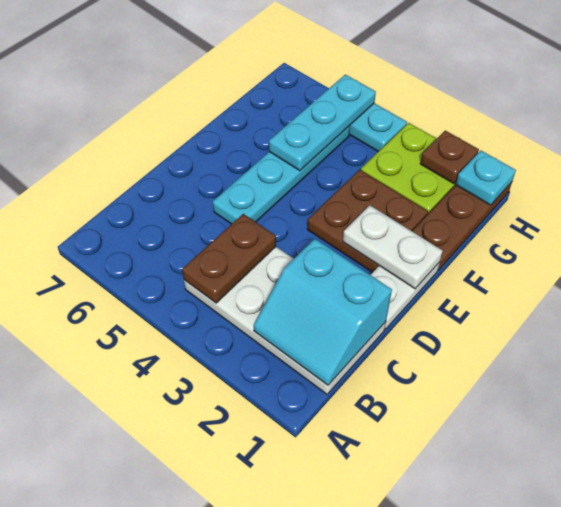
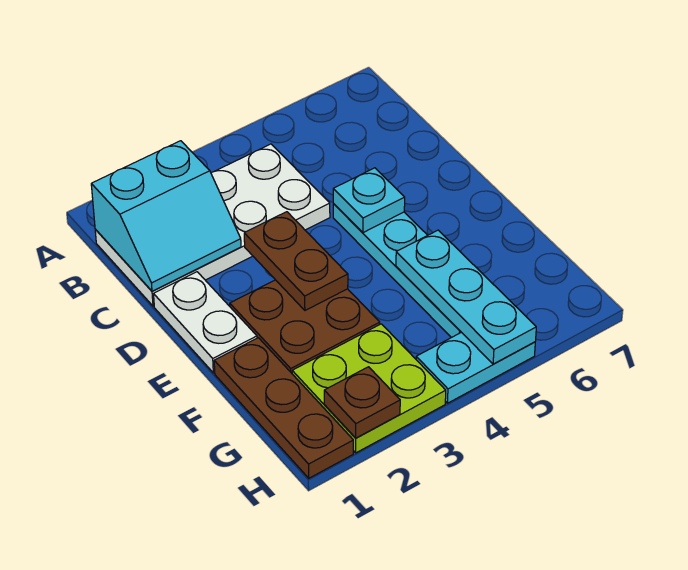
cyan 2x2 slope [254,239,392,385] -> cyan 2x2 slope turned to [91,141,241,291]
brown 1x2 plate [182,214,276,303] -> brown 1x2 plate moved to [244,212,348,310]
white 1x2 plate [343,205,443,289] -> none
cyan 1x1 plate [456,151,516,205] -> cyan 1x1 plate moved to [333,168,405,233]

